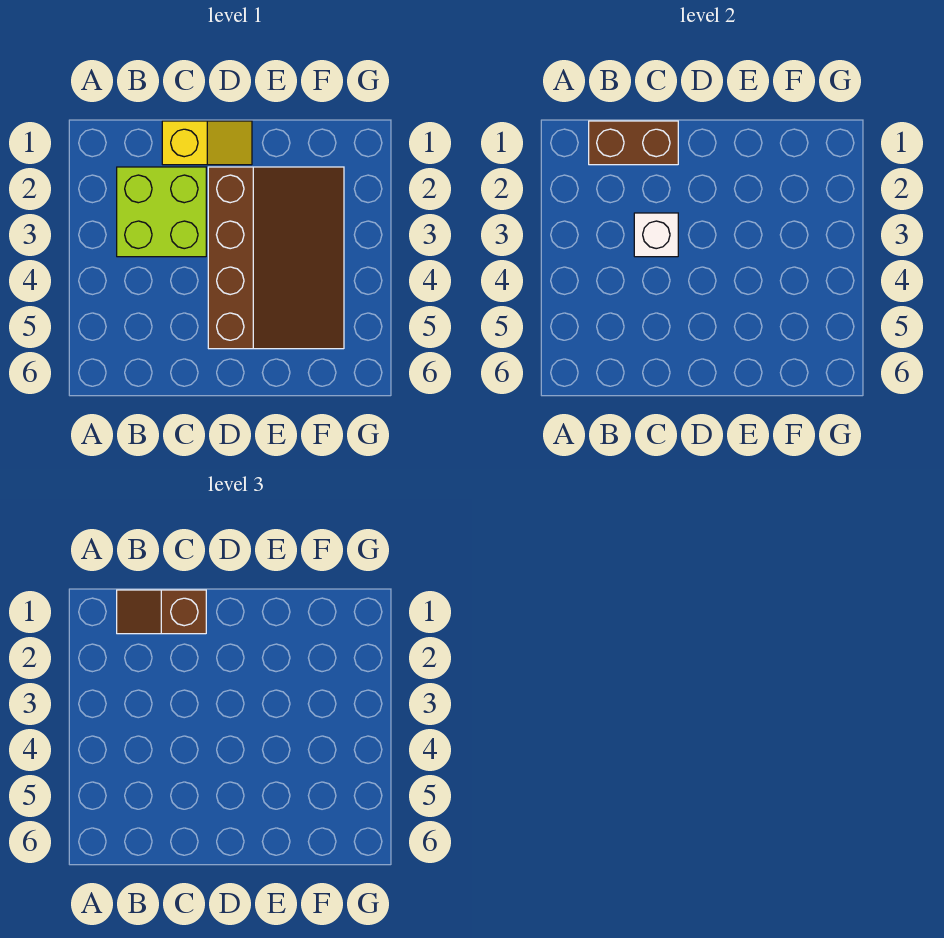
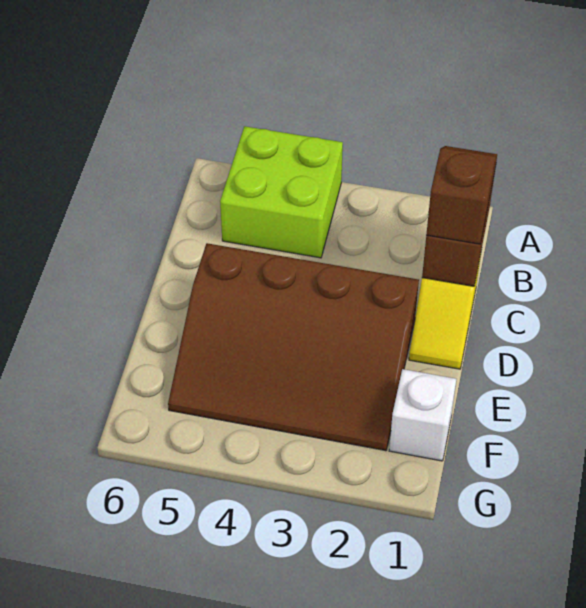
lime 2x2 brick [117,167,206,257] -> lime 2x2 brick moved to [220,126,343,258]
white 1x1 brick [634,213,678,257] -> white 1x1 brick moved to [389,369,456,461]

